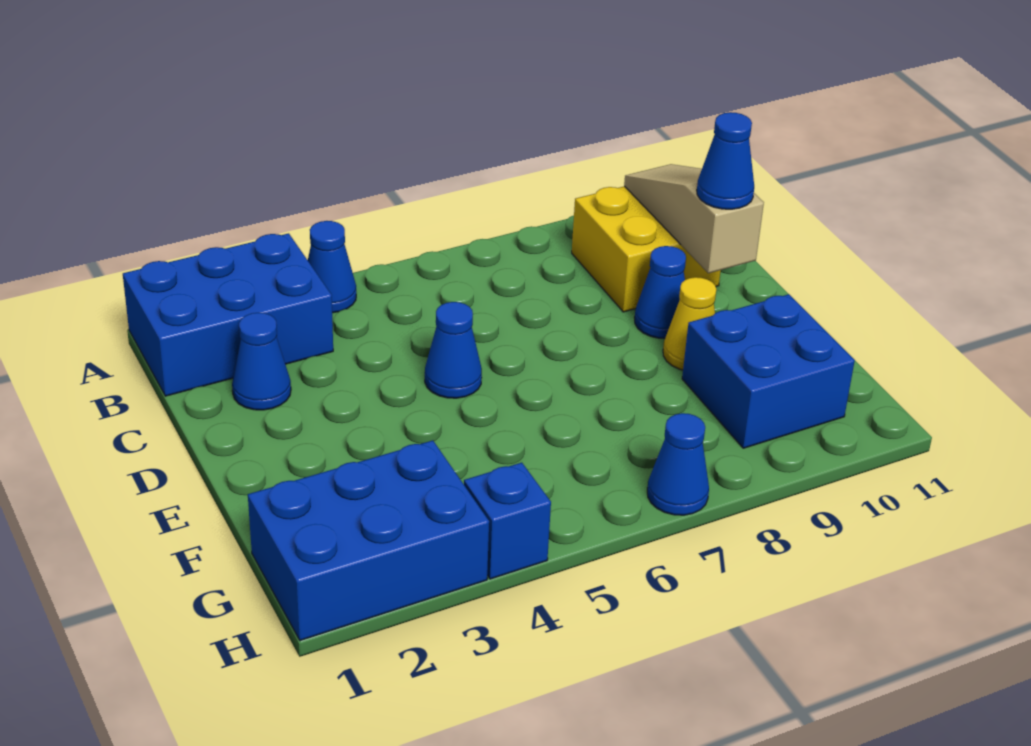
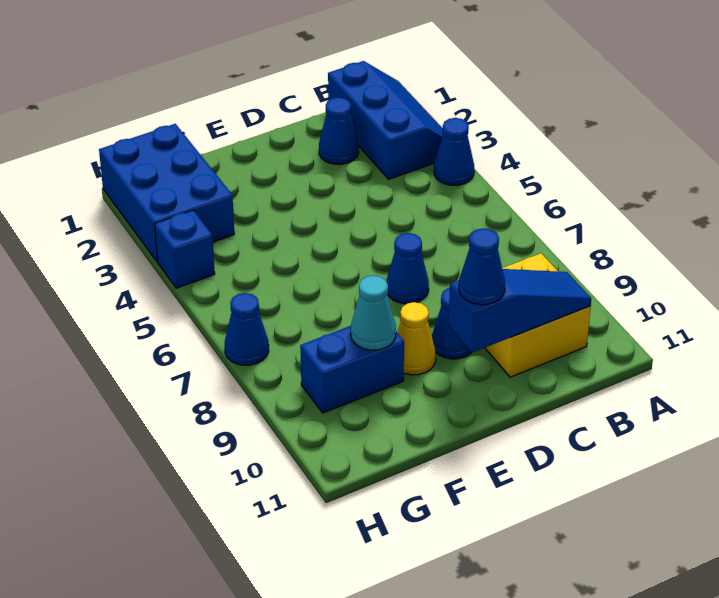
blue 2x3 brick [123,233,333,396] -> blue 2x3 slope [328,61,443,179]
tan 1x3 slope [624,164,764,273] -> blue 1x3 slope [449,269,591,353]
blue 1x1 cone [425,302,482,398] -> blue 1x1 cone moved to [386,233,429,304]
blue 2x2 brick [682,294,855,448] -> blue 1x2 brick [300,326,404,413]
none -> cyan 1x1 cone [351,275,396,350]

